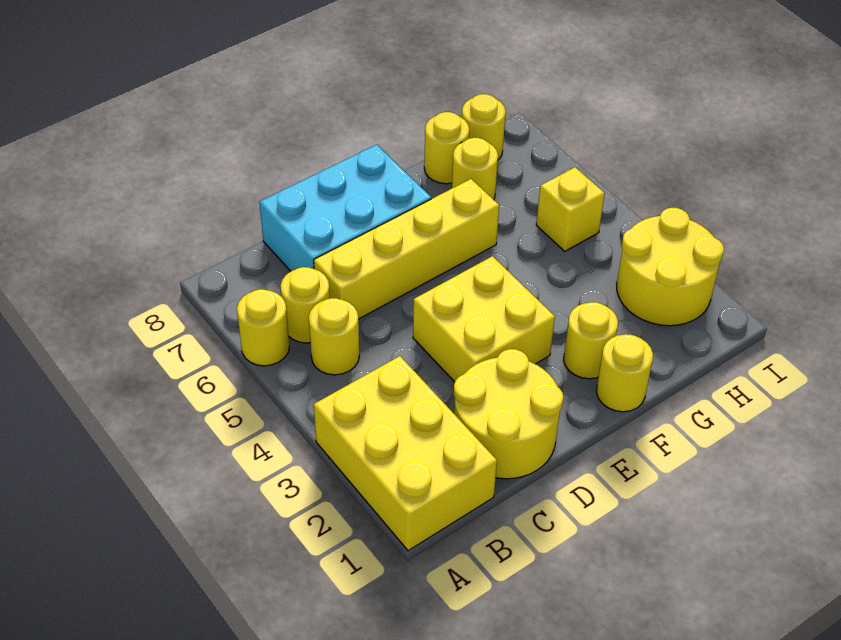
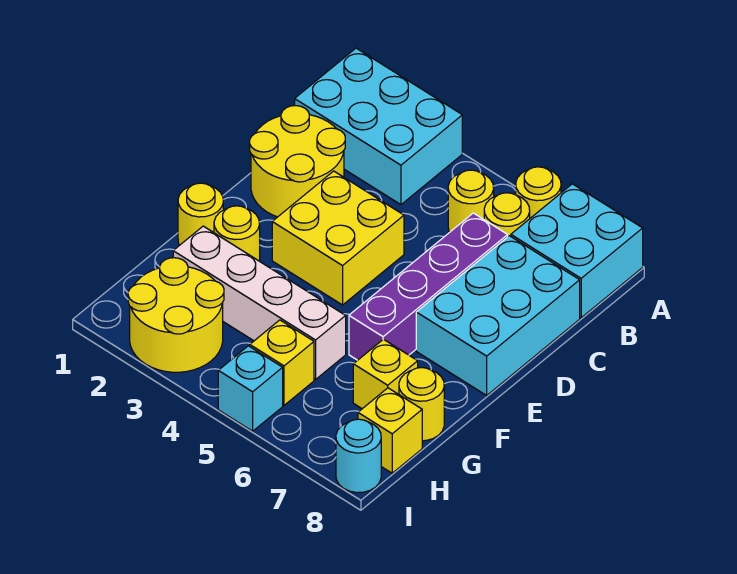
yellow 2x3 brick [314,356,497,551] -> cyan 2x3 brick [295,48,462,205]
none -> cyan 2x2 brick [511,184,643,318]
yellow 1x4 brick [314,179,499,319] -> purple 1x4 brick [349,213,508,360]
none -> white 1x4 brick [173,226,346,379]
yellow 1x1 round brick [452,138,498,200] -> yellow 1x1 brick [353,339,418,409]
yellow 1x1 round brick [462,94,506,160] -> yellow 1x1 brick [358,388,422,473]
none -> cyan 1x1 brick [218,346,283,431]
none -> cyan 1x1 round brick [336,419,381,493]

